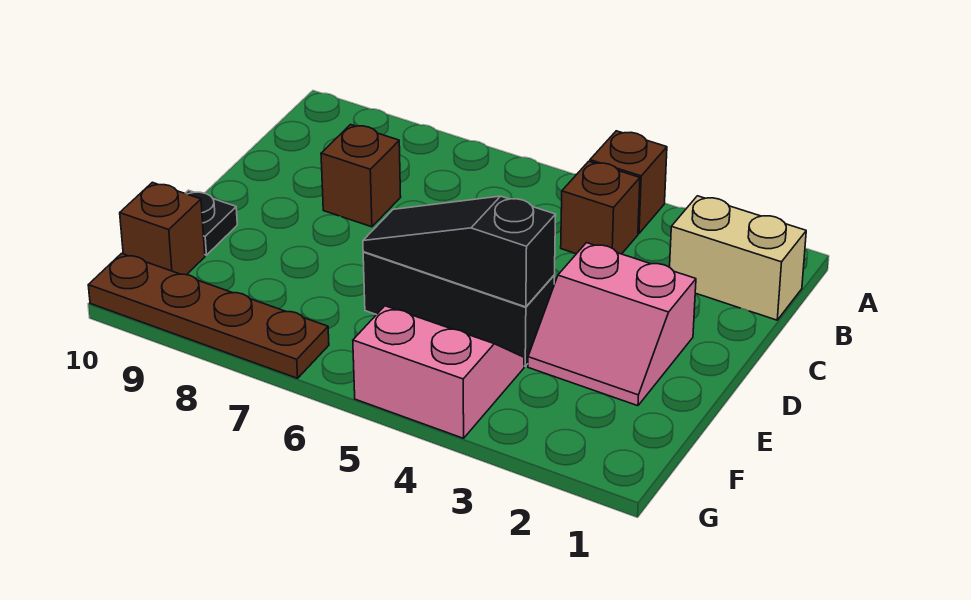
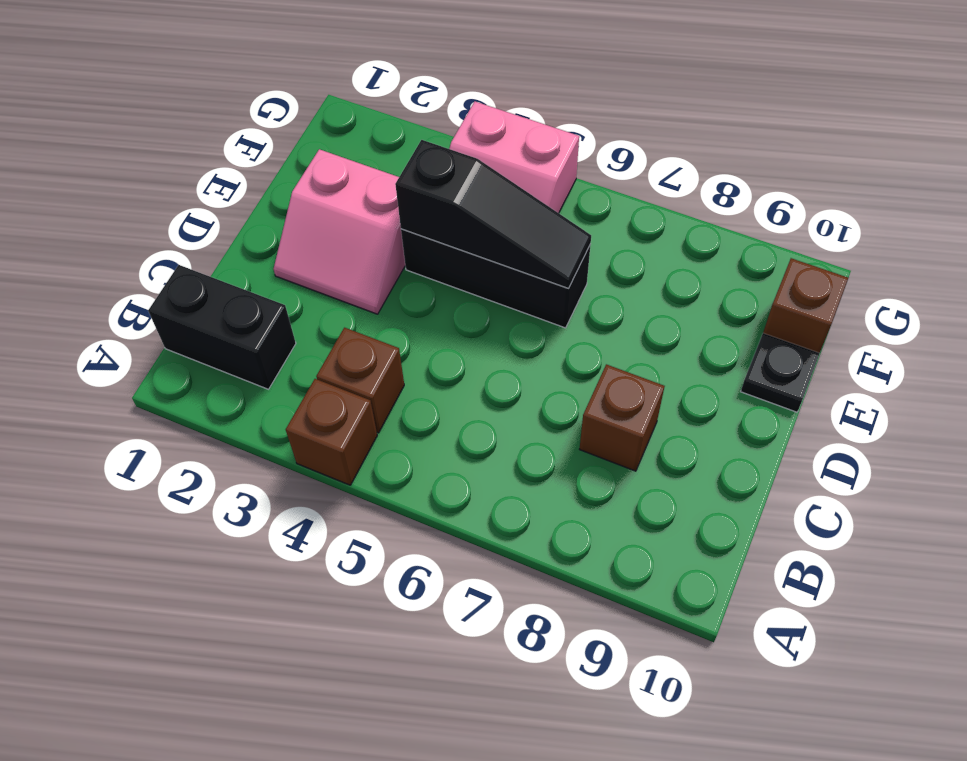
tan 1x2 brick [670,196,806,320] -> black 1x2 brick [148,265,296,389]
pink 2x2 slope [528,243,696,406] -> pink 2x2 slope turned to [274,149,405,314]
brown 1x4 plate [88,254,329,378] -> none

